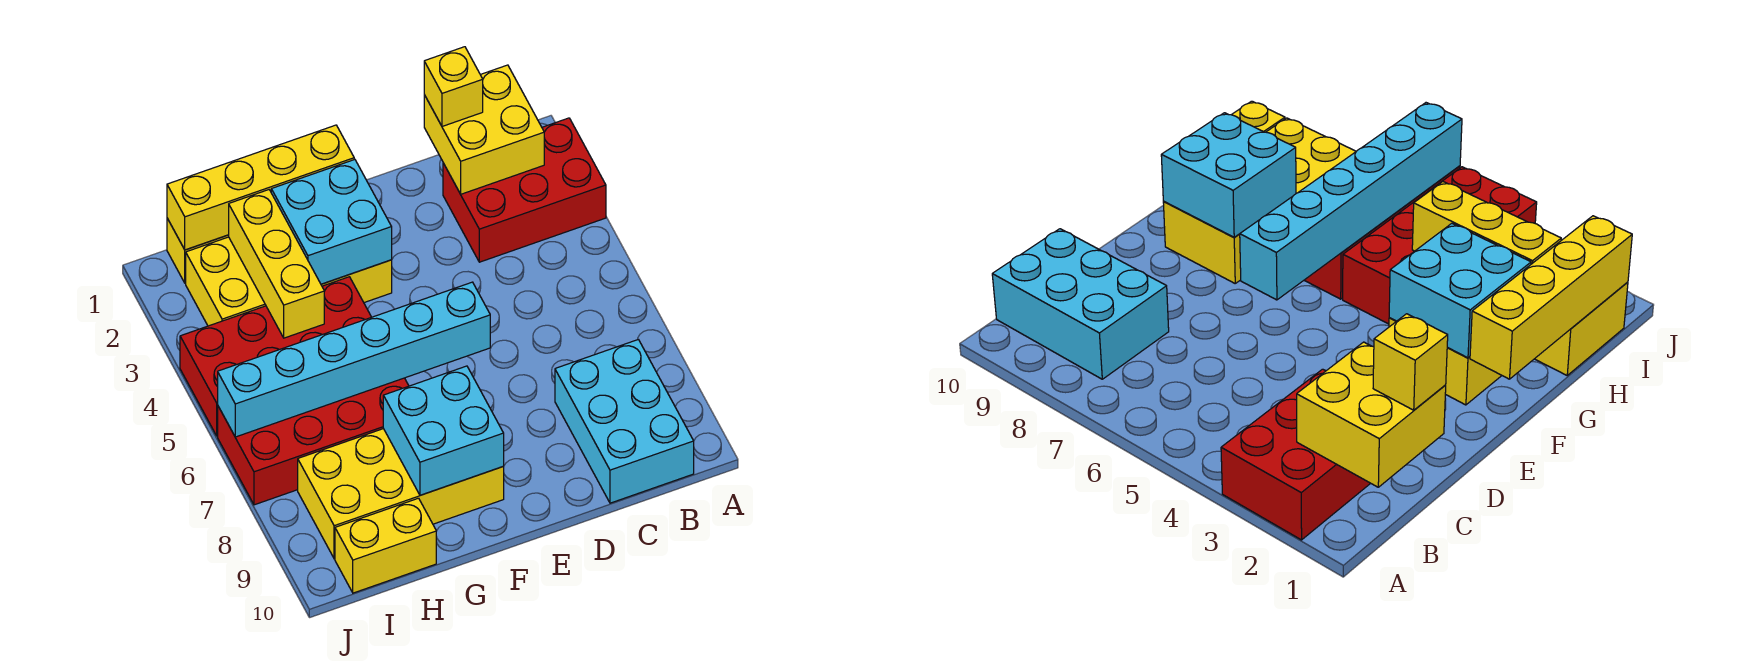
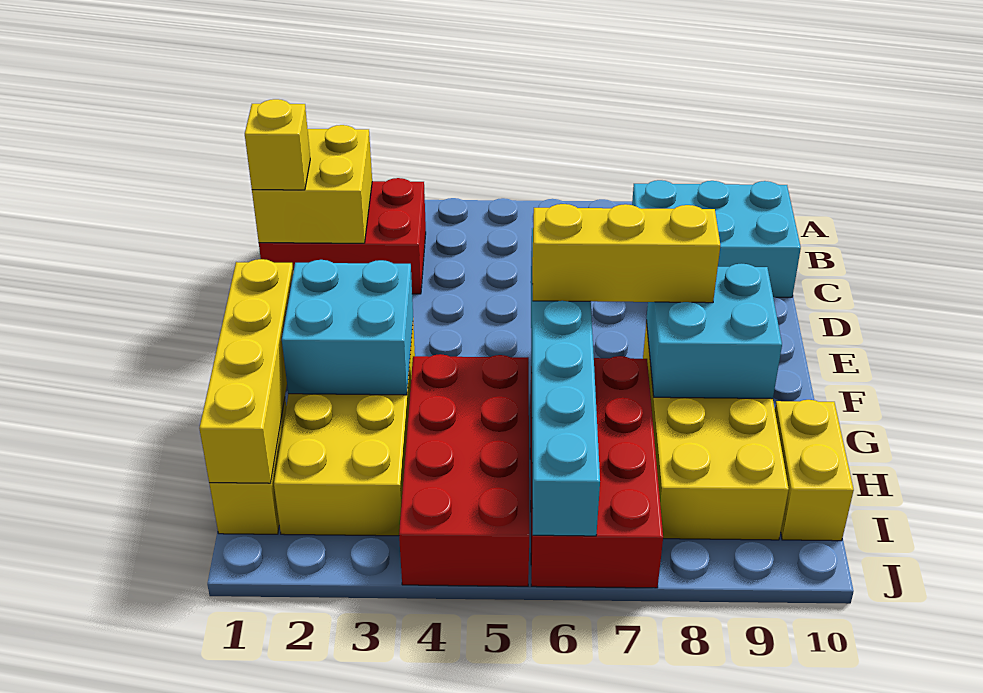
red 2x3 brick [443,118,606,262] -> red 2x3 brick turned to [259,178,426,294]
yellow 1x3 brick [229,190,324,338] -> yellow 1x3 brick moved to [532,204,720,303]

